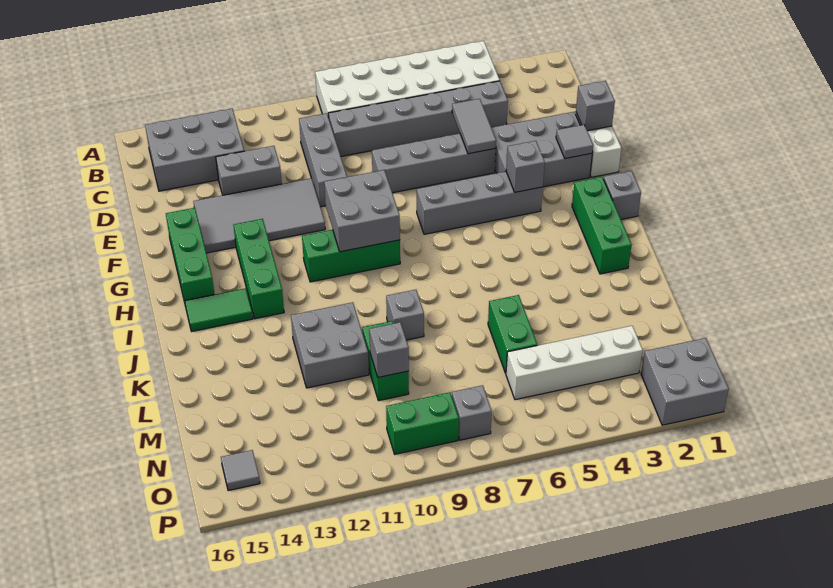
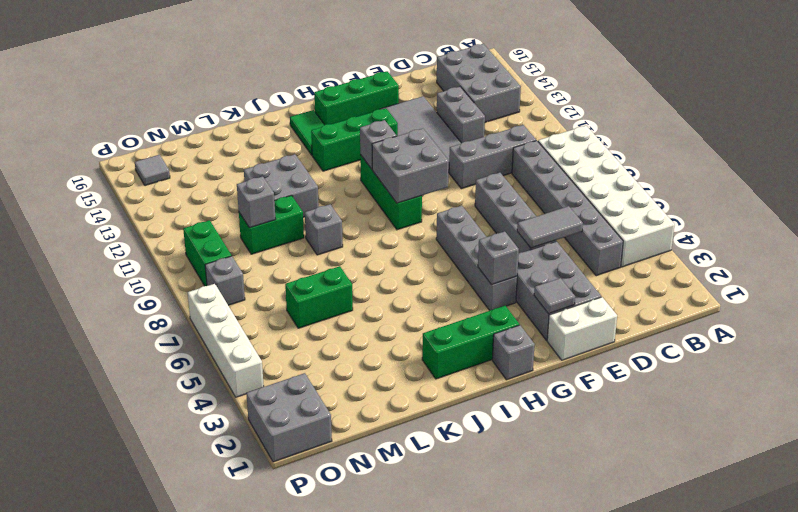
grey 1x1 brick [576,81,615,131] -> grey 1x1 brick moved to [360,120,397,169]
white 1x4 brick [506,326,643,400] -> white 1x4 brick moved to [188,284,264,397]

